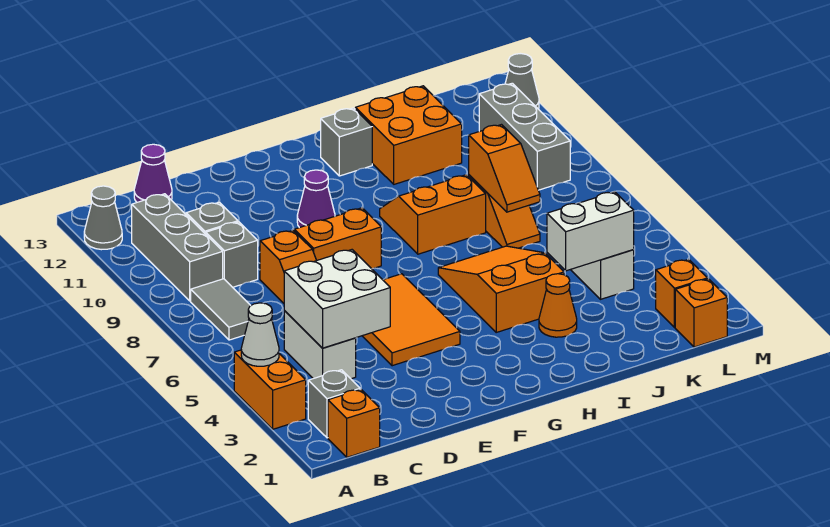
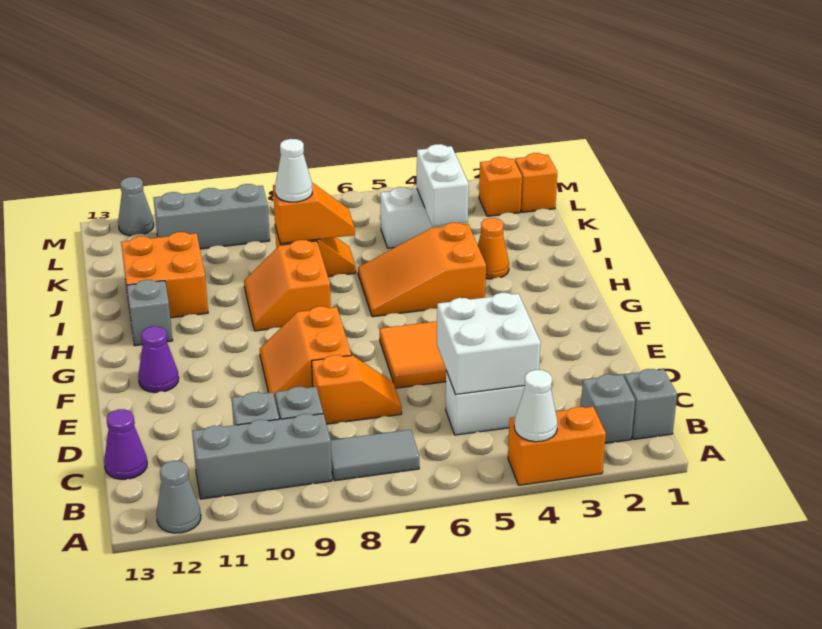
orange 1x1 brick [328,389,380,457] -> grey 1x1 brick [624,369,677,440]
purple 1x1 cone [297,170,335,228] -> purple 1x1 cone moved to [138,326,179,393]
none -> white 1x1 cone [275,139,312,202]

